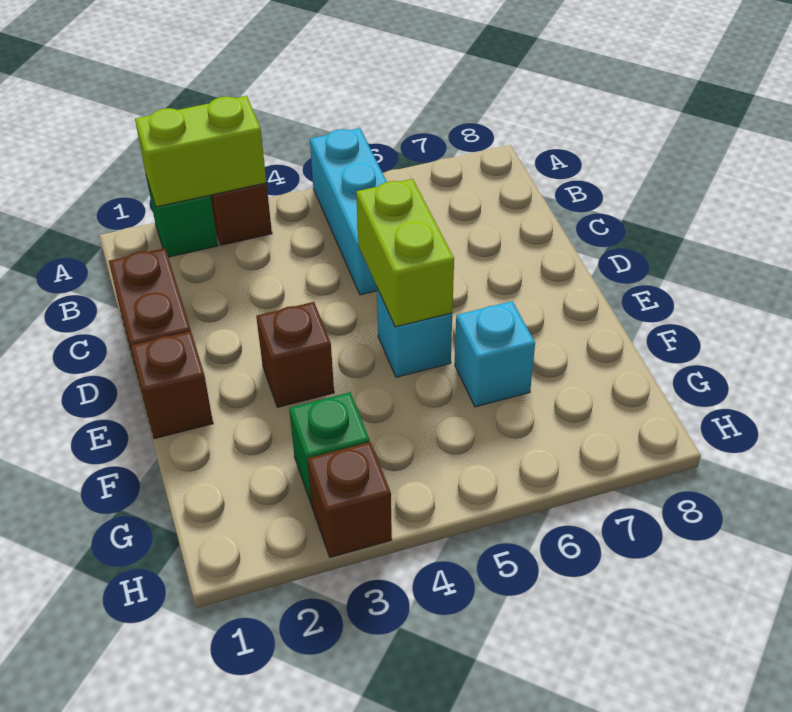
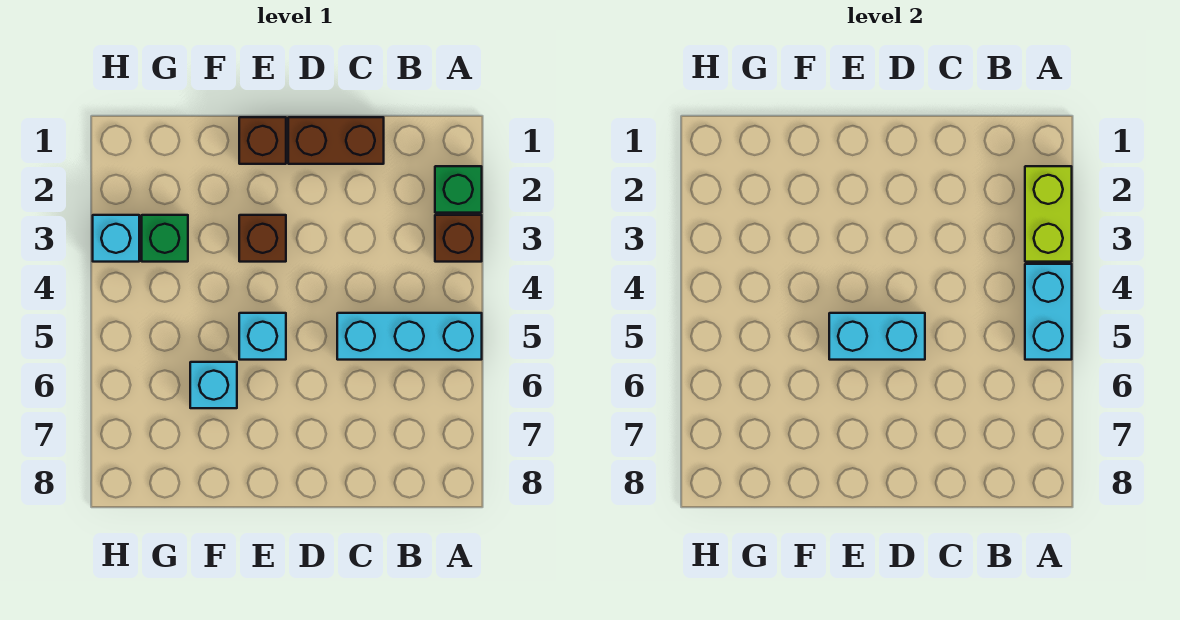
none -> cyan 1x2 brick [1025,264,1072,360]
lime 1x2 brick [356,179,454,327] -> cyan 1x2 brick [829,313,925,360]
brown 1x1 brick [307,442,392,557] -> cyan 1x1 brick [93,215,139,262]

